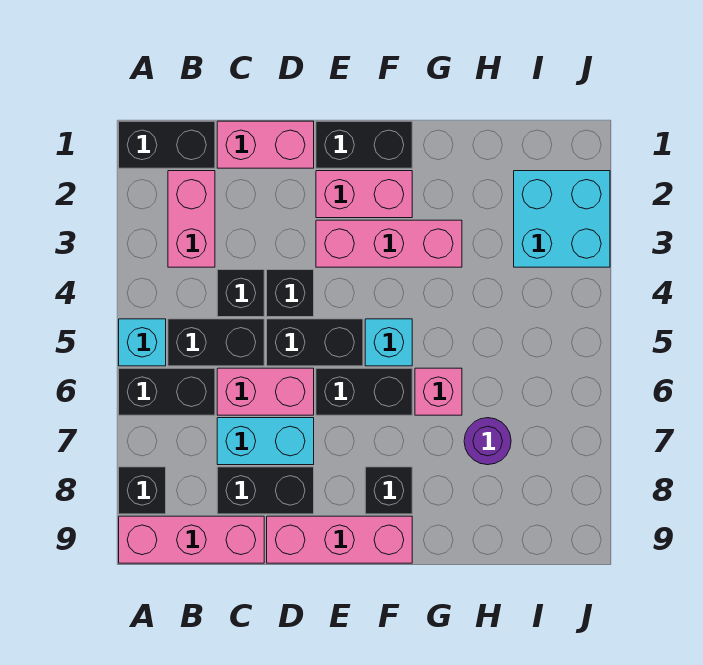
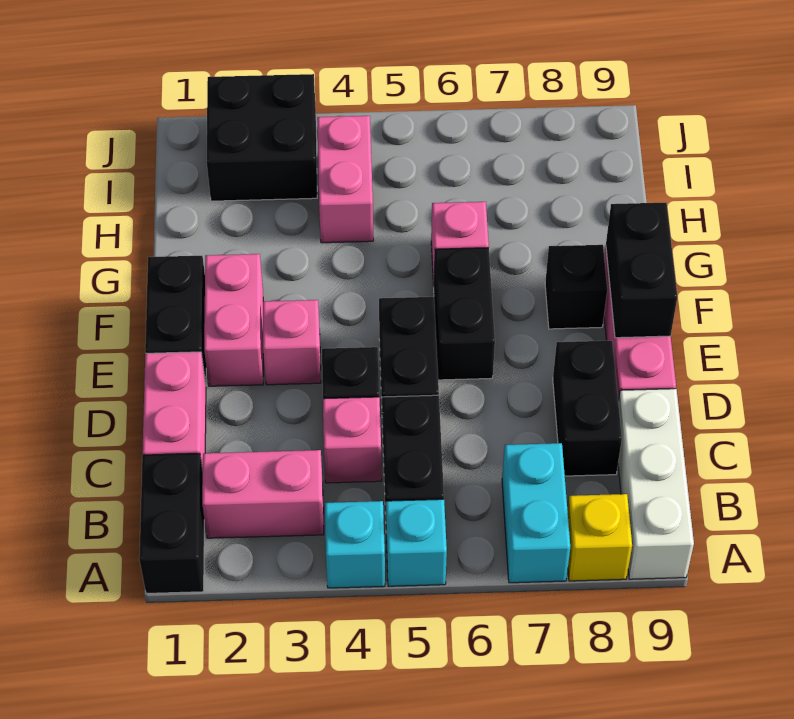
black 1x2 brick [119,368,215,415] -> black 1x2 brick moved to [606,202,677,338]
black 1x1 brick [119,467,166,514] -> yellow 1x1 brick [567,494,632,581]
pink 1x3 brick [119,516,264,563] -> white 1x3 brick [618,389,694,579]
black 1x1 brick [217,270,264,317] -> pink 1x1 brick [323,397,382,483]
pink 1x2 brick [217,368,314,415] -> pink 1x2 brick moved to [317,116,373,243]
cyan 1x2 brick [217,418,314,465] -> cyan 1x2 brick moved to [502,443,570,583]
pink 1x3 brick [316,220,462,267] -> pink 1x1 brick [263,300,321,385]
cyan 1x1 brick [365,319,412,366] -> cyan 1x1 brick moved to [325,501,385,588]
purple 1x1 round brick [464,418,511,465] -> none
cyan 2x2 brick [514,171,610,267] -> black 2x2 brick [207,74,317,201]

